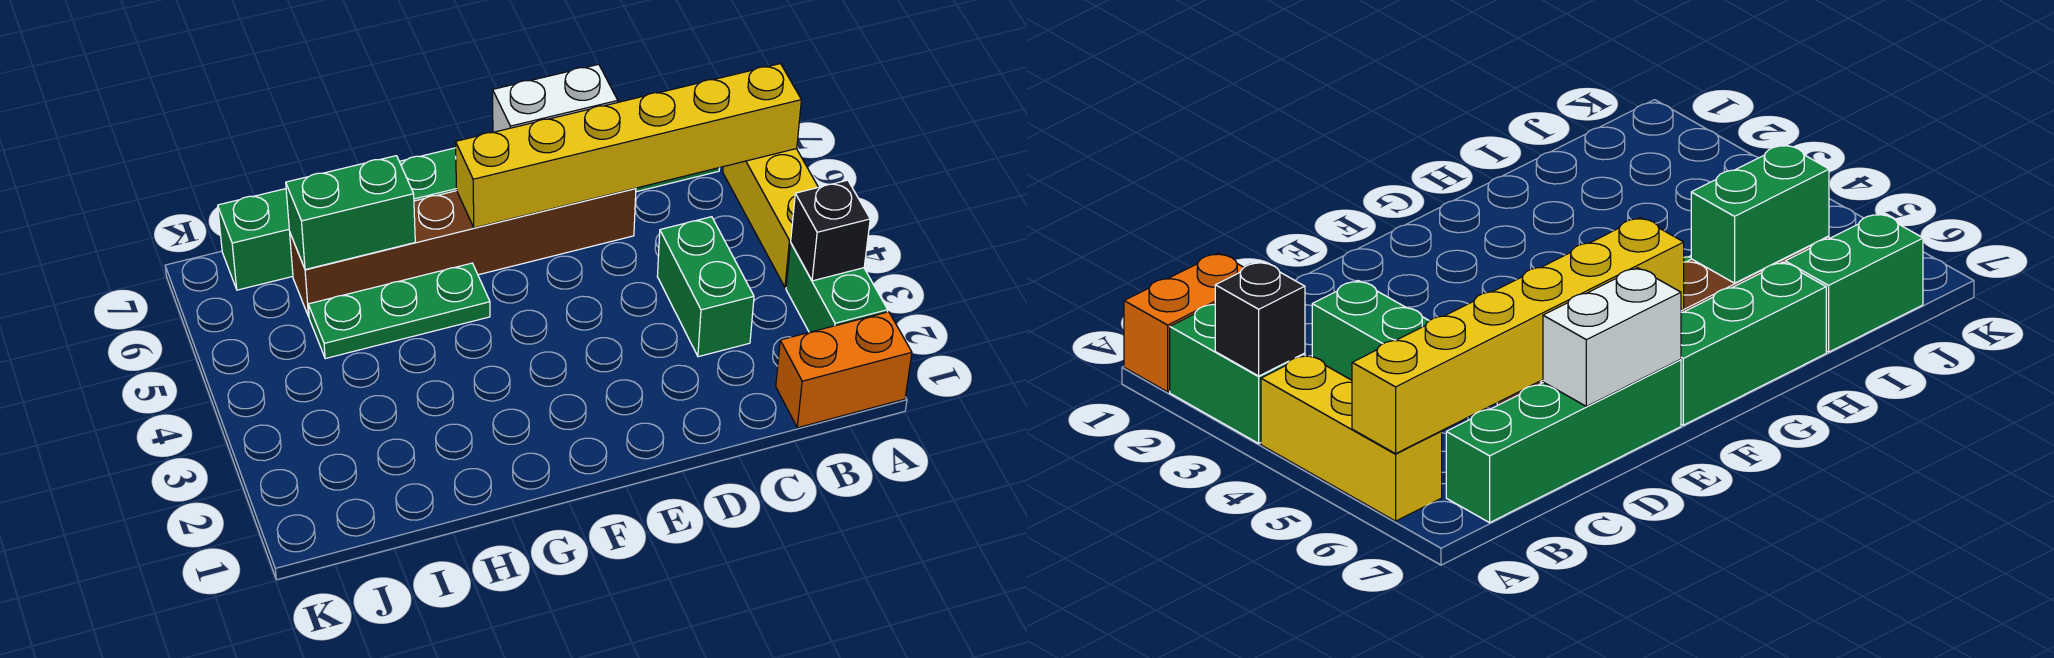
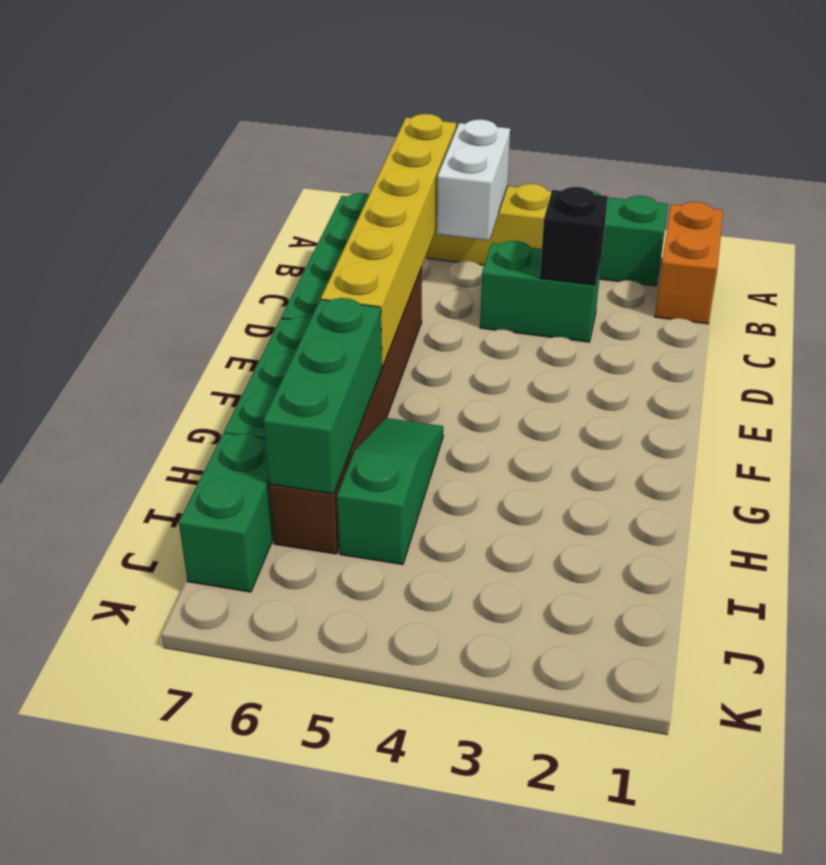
black 1x1 brick [791,180,870,281] -> black 1x1 brick moved to [540,187,608,285]
white 1x2 brick [493,64,618,132] -> white 1x2 brick moved to [437,120,510,240]
green 1x3 plate [308,263,490,359] -> green 1x3 slope [337,418,443,564]
green 1x2 brick [286,156,415,270] -> green 1x3 brick [263,298,382,494]

